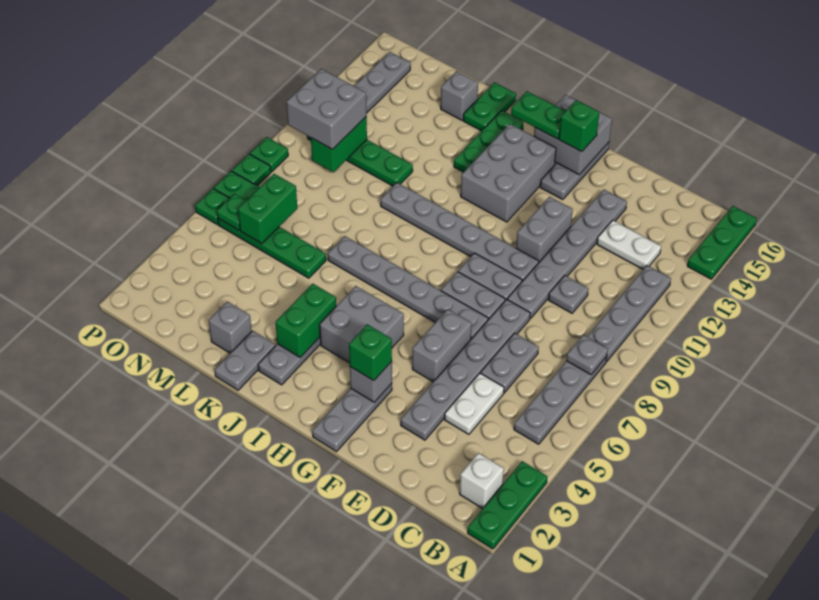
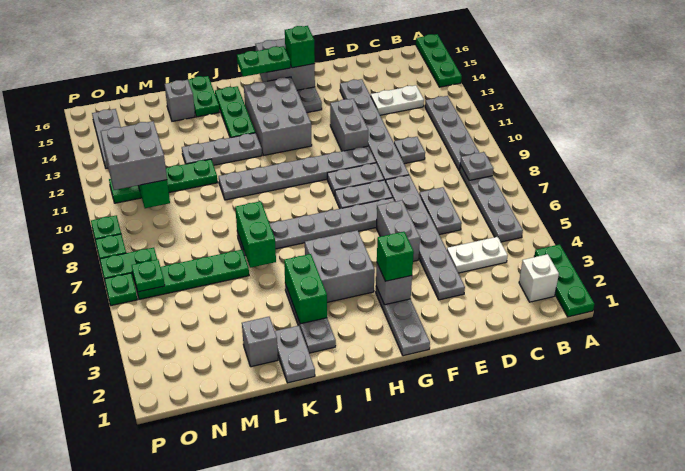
white 1x2 plate [445,373,504,434] -> white 1x2 plate turned to [447,237,508,273]
none -> grey 1x3 plate [182,133,262,165]
green 1x2 brick [238,174,297,244] -> green 1x2 brick moved to [235,201,276,268]

